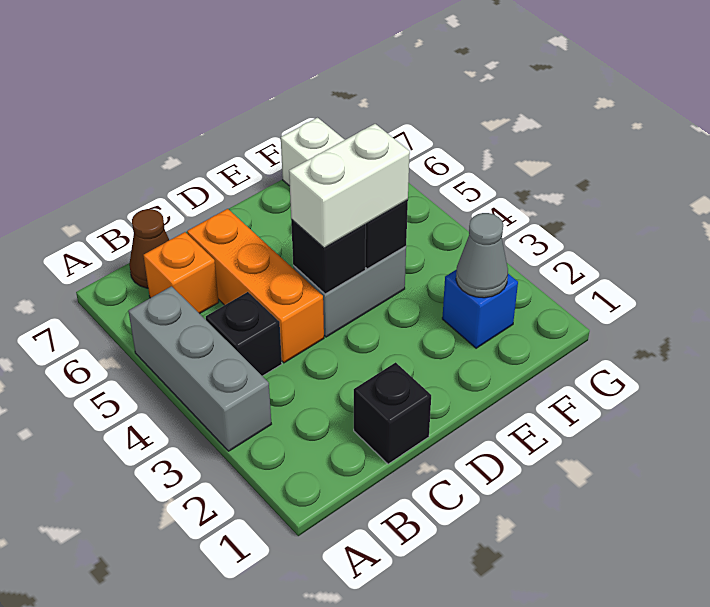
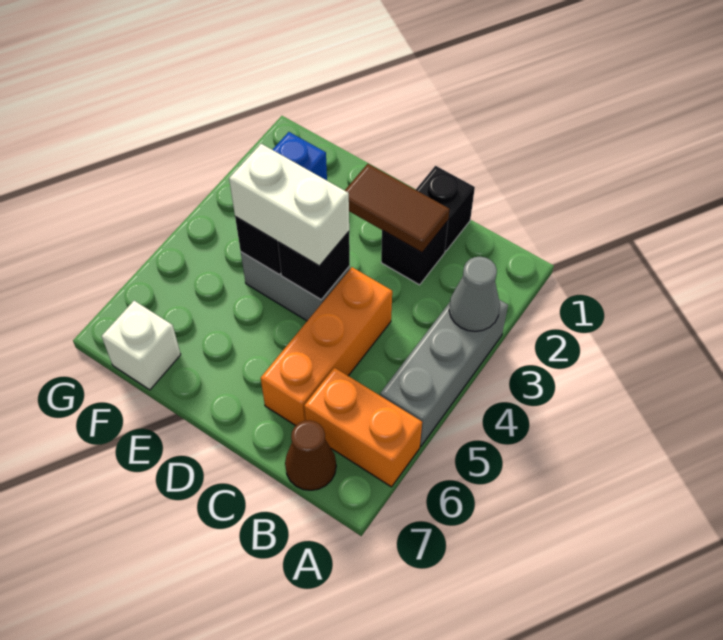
black 1x1 brick [206,292,282,376] -> black 1x1 brick moved to [381,221,448,285]
orange 1x1 brick [143,232,219,314] -> orange 1x2 brick [304,368,422,487]
none -> brown 1x2 tile [345,164,449,253]
grey 1x1 cone [456,213,508,298] -> grey 1x1 cone moved to [449,257,500,331]

